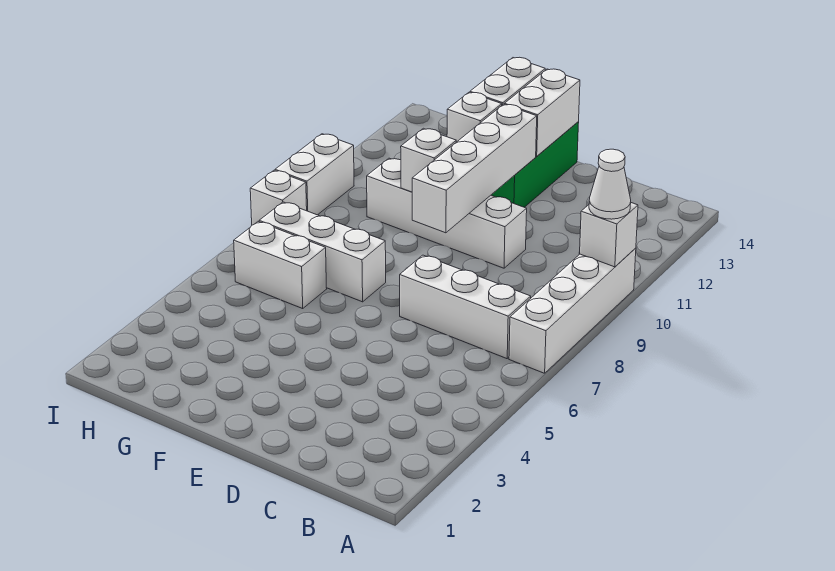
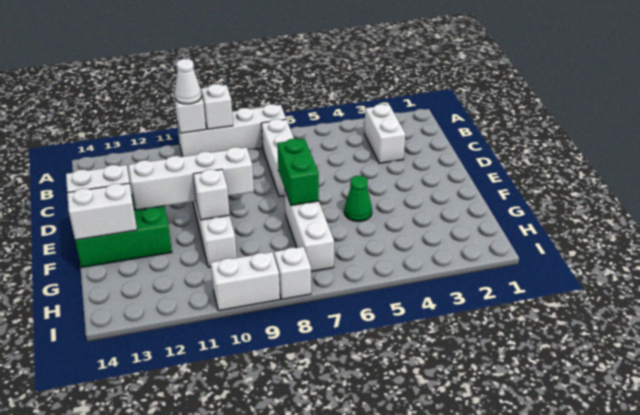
none -> green 1x2 brick [277,139,319,206]
none -> green 1x1 cone [344,176,372,222]
white 1x1 brick [447,92,502,142] -> white 1x1 brick moved to [201,84,233,129]
white 1x2 brick [234,222,327,308] -> white 1x2 brick moved to [364,104,405,163]

